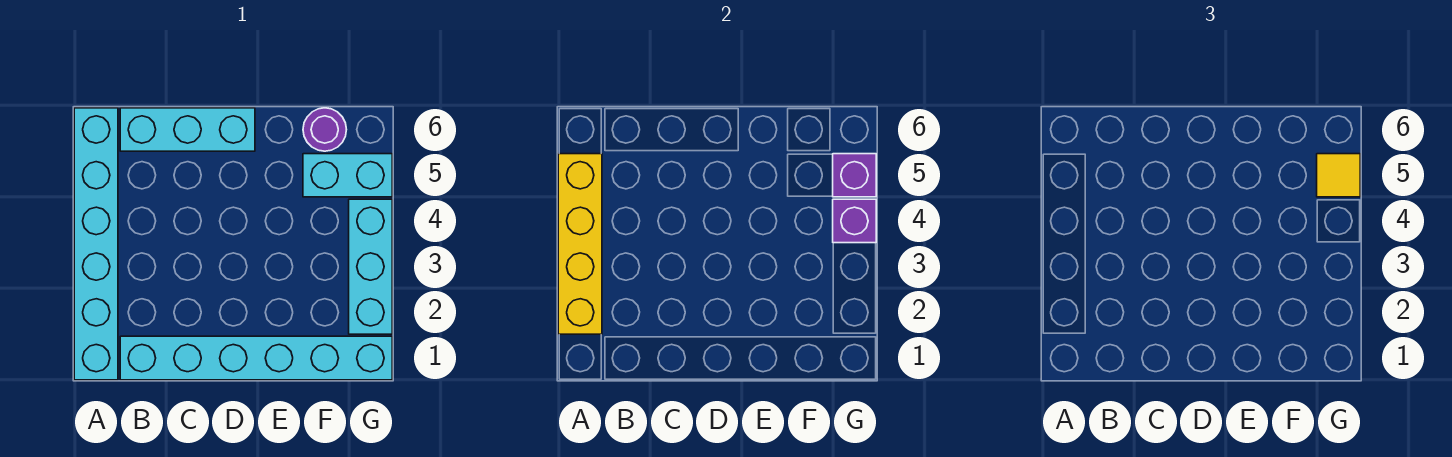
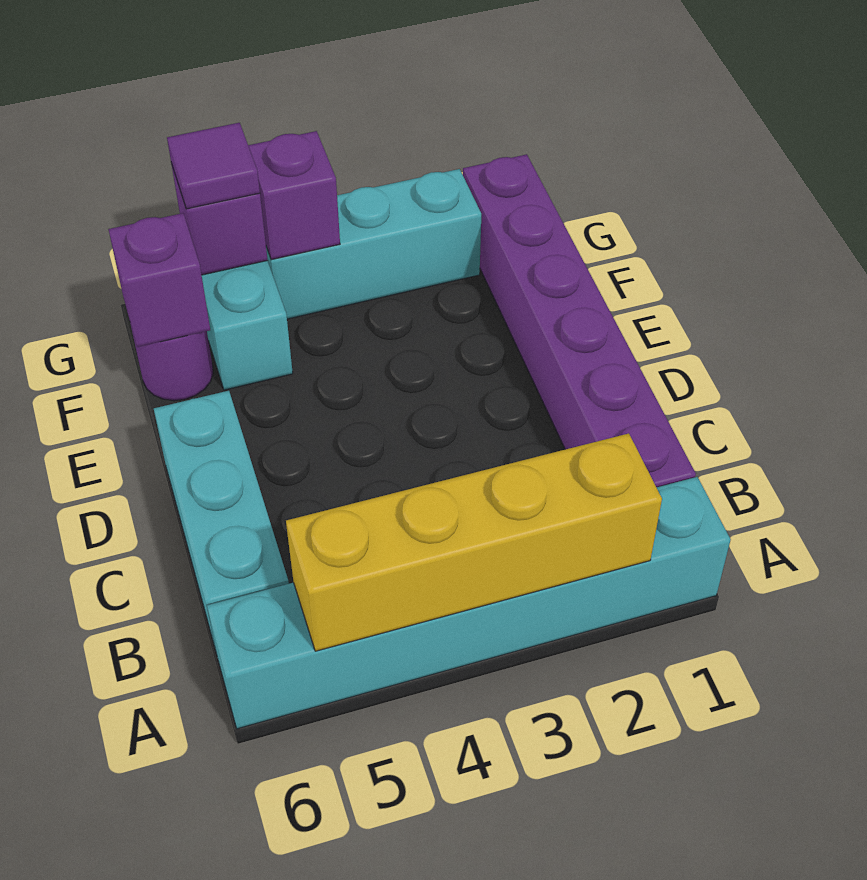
cyan 1x6 brick [120,336,392,380] -> purple 1x6 brick [463,154,696,487]
none -> purple 1x1 brick [108,213,210,347]
yellow 1x1 tile [1317,154,1360,197] -> purple 1x1 tile [167,123,260,209]

